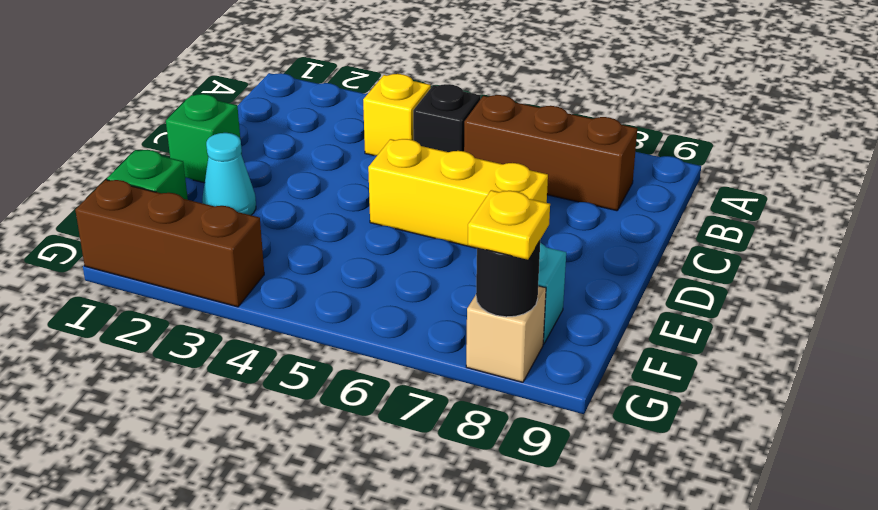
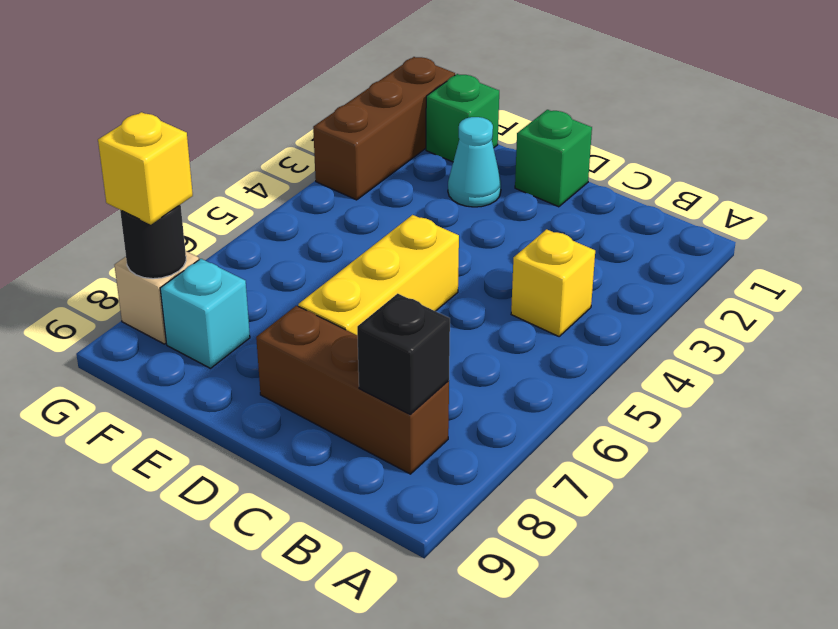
black 1x1 brick [413,84,481,152] -> black 1x1 brick moved to [357,294,450,414]
brown 1x3 brick [464,95,637,211] -> brown 1x3 brick turned to [256,306,449,474]
yellow 1x1 plate [468,190,550,260] -> yellow 1x1 brick [98,112,193,224]

